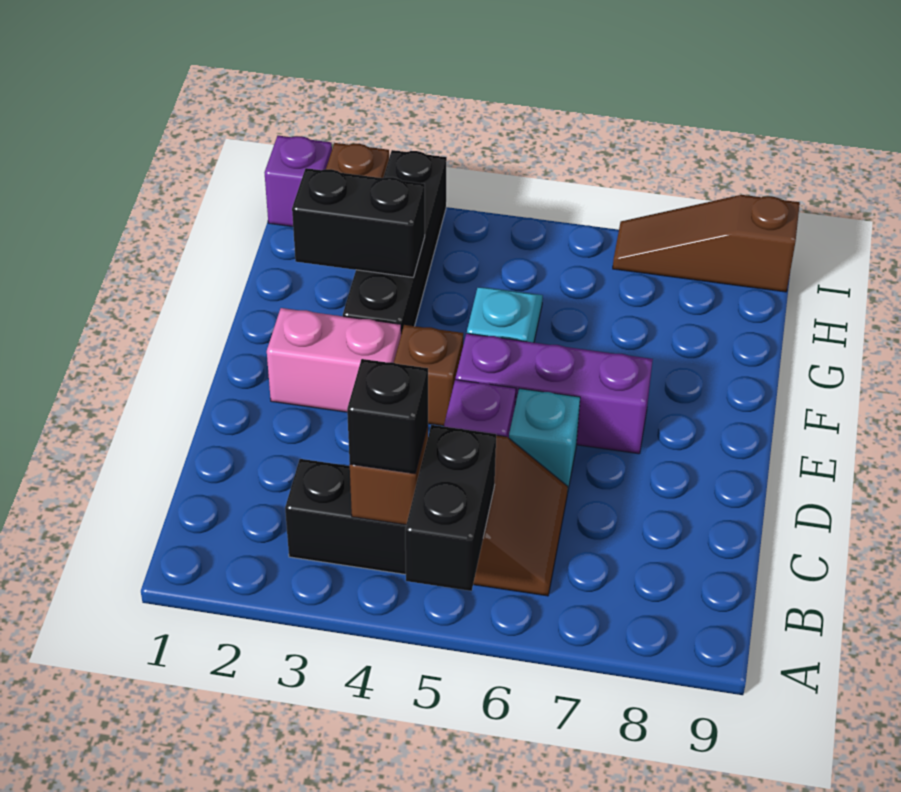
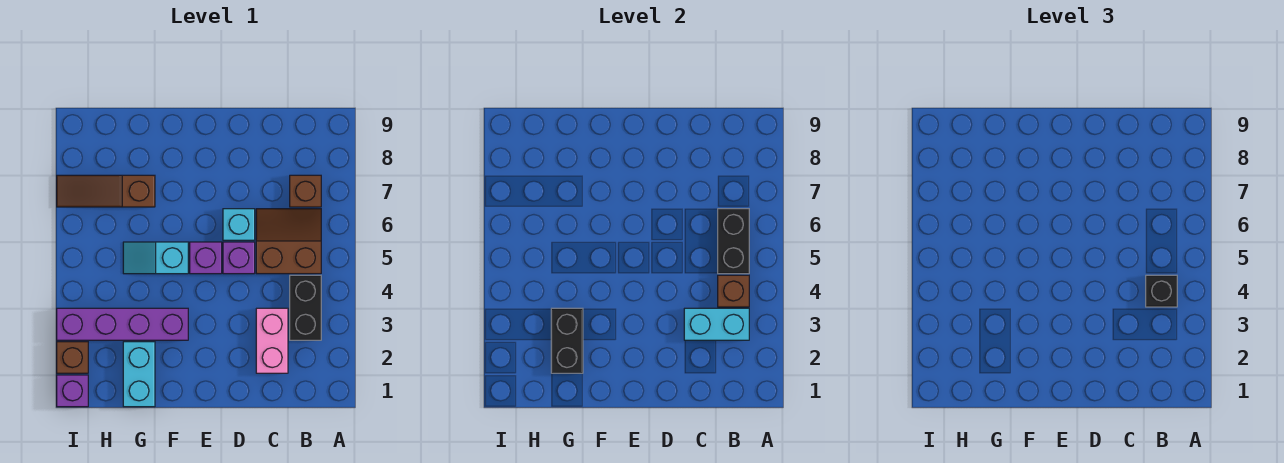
black 1x2 brick [405,425,496,591] -> black 1x2 brick turned to [718,209,749,274]
none -> cyan 1x2 brick [684,308,749,340]
pink 1x2 brick [267,308,401,412] -> pink 1x2 brick moved to [256,308,288,373]
brown 1x1 brick [394,325,463,426] -> brown 1x1 brick moved to [290,175,321,207]
purple 1x3 brick [456,333,653,454] -> purple 1x1 brick [190,242,222,274]
black 1x4 brick [343,150,447,334] -> purple 1x4 brick [57,308,188,340]
none -> cyan 1x2 brick [123,342,155,407]
brown 1x3 slope [613,195,800,292] -> brown 1x3 slope turned to [57,175,155,207]

